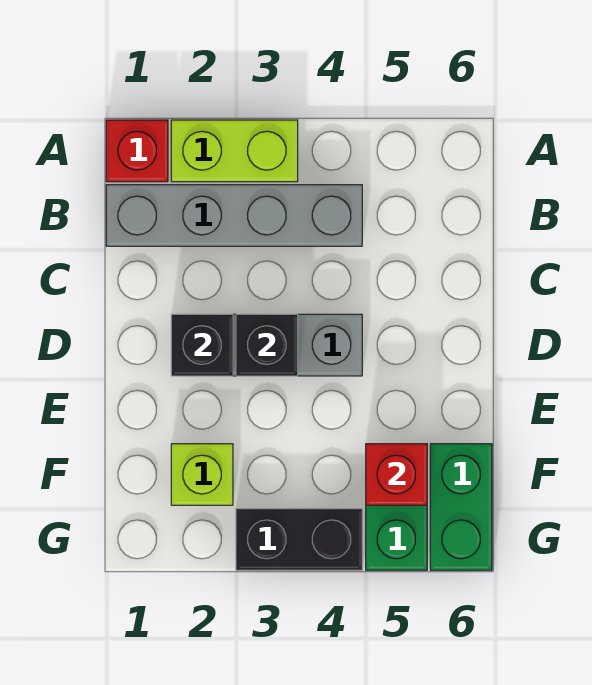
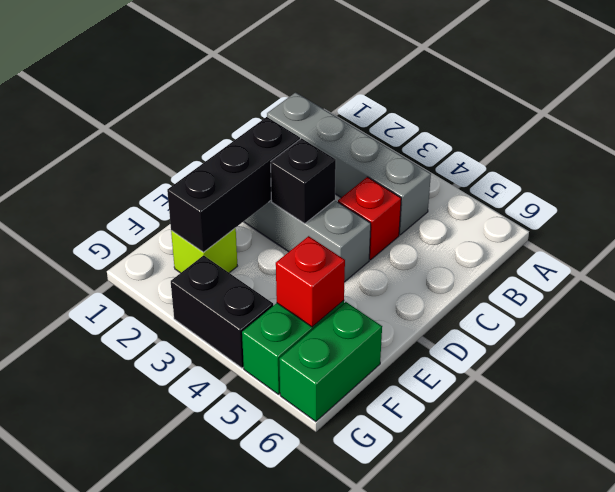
red 1x1 brick [106,120,168,182] -> red 1x1 brick moved to [338,177,401,260]
lime 1x2 brick [171,120,298,182] -> none
black 1x1 brick [171,314,233,376] -> black 1x3 brick [167,117,300,252]

